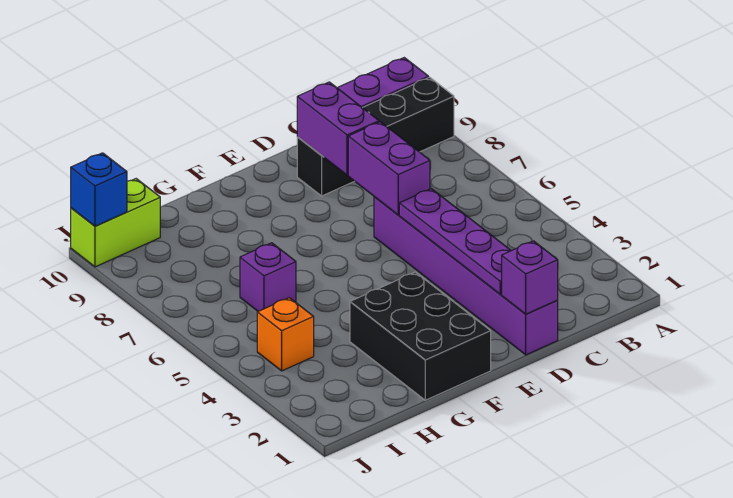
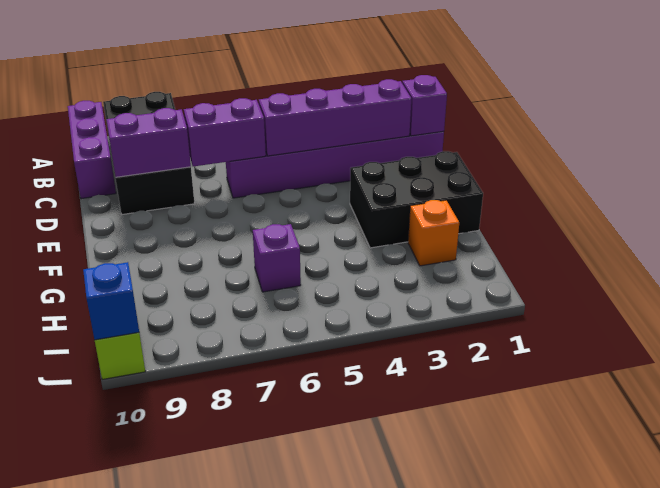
black 1x4 brick [297,77,454,196] -> black 2x4 brick [103,92,195,214]
purple 1x4 plate [399,189,511,294] -> purple 1x4 brick [259,79,411,156]
orange 1x1 brick [257,298,314,371] -> orange 1x1 brick moved to [408,200,459,266]

